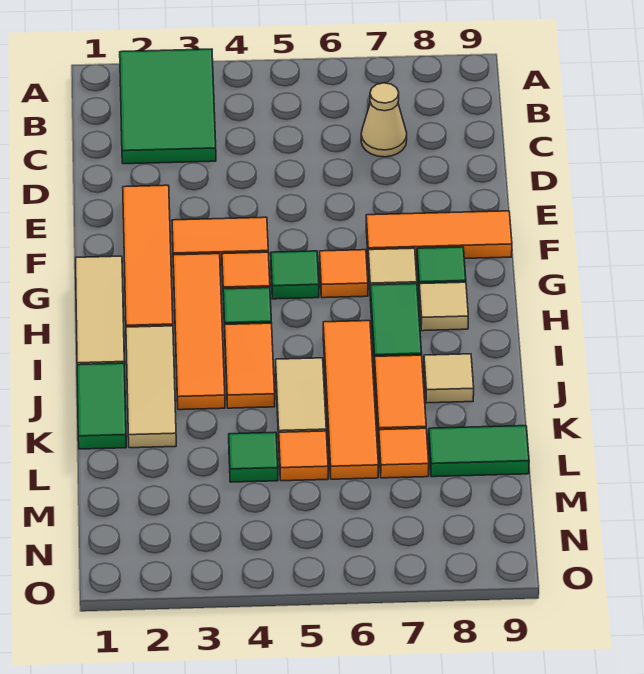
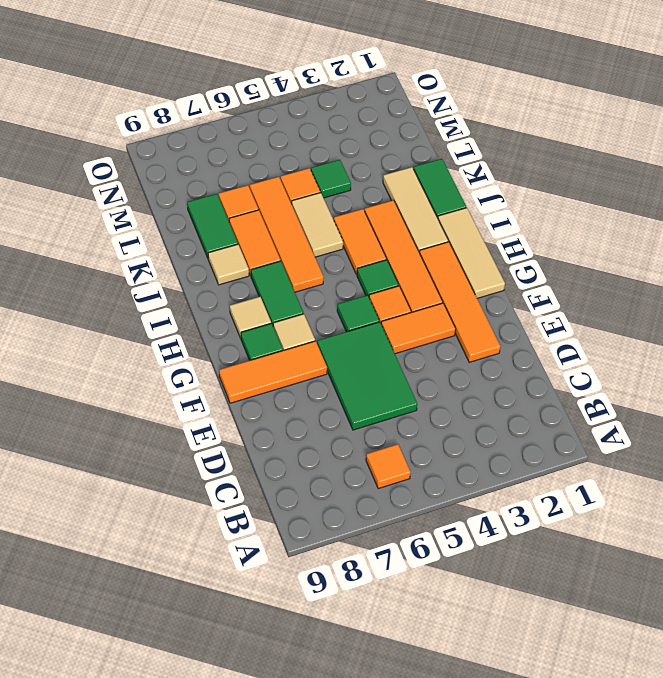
green 2x3 tile [120,49,216,164] -> green 2x3 tile moved to [317,322,417,430]
tan 1x1 cone [361,83,407,157] -> none
orange 1x1 tile [320,250,368,298] -> orange 1x1 tile moved to [366,444,411,489]
green 1x2 tile [429,426,529,477] -> green 1x2 tile turned to [187,194,238,258]

